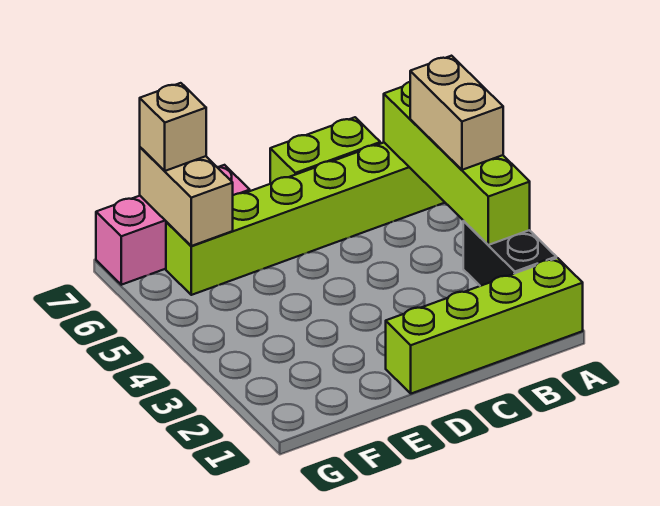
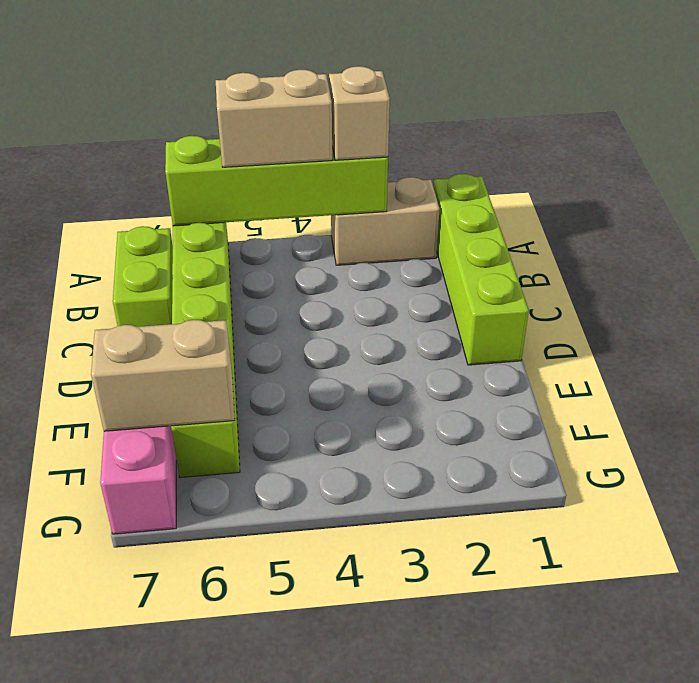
black 1x2 brick [463,221,556,286] -> tan 1x2 brick [331,177,440,265]
tan 1x1 brick [140,83,206,171] -> tan 1x1 brick moved to [329,66,390,160]

